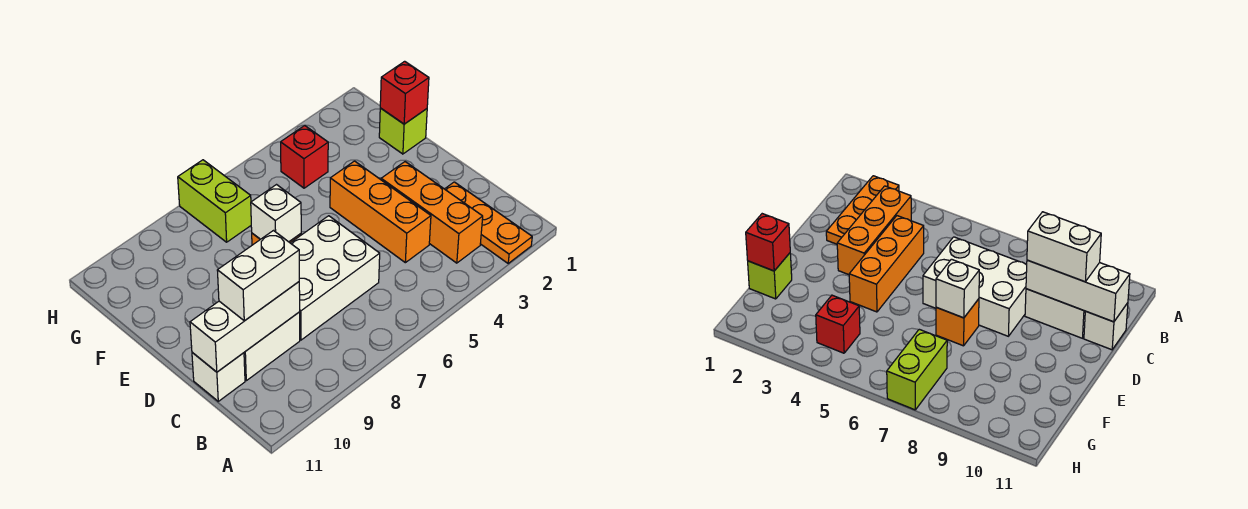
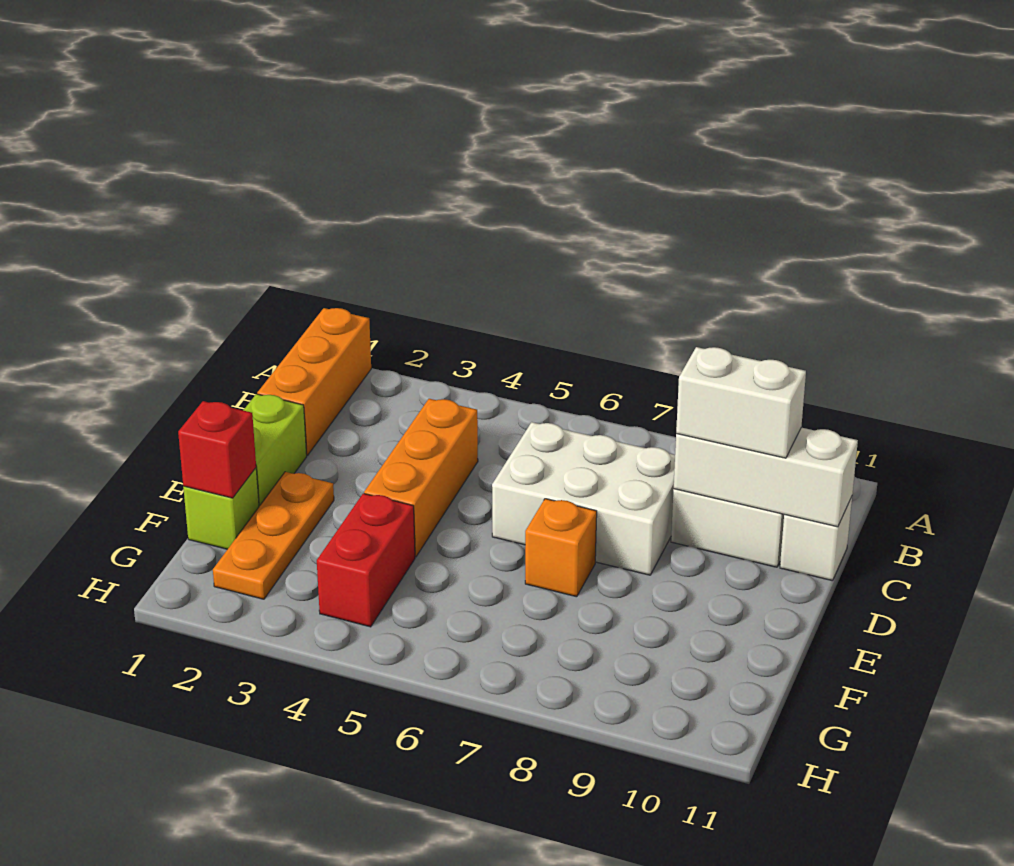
orange 1x3 plate [445,182,532,263] -> orange 1x3 plate moved to [213,472,334,599]
orange 1x3 brick [381,162,483,263] -> orange 1x3 brick moved to [257,308,371,455]
white 1x1 brick [251,185,301,242] -> none
red 1x1 brick [281,125,328,188] -> red 1x2 brick [317,493,415,627]
lime 1x2 brick [178,160,251,242] -> lime 1x2 brick moved to [243,394,307,506]

